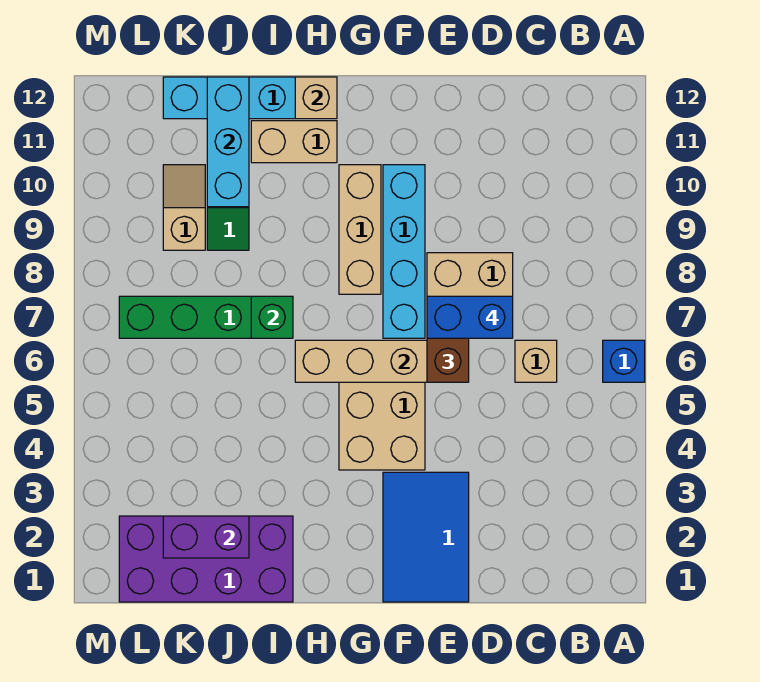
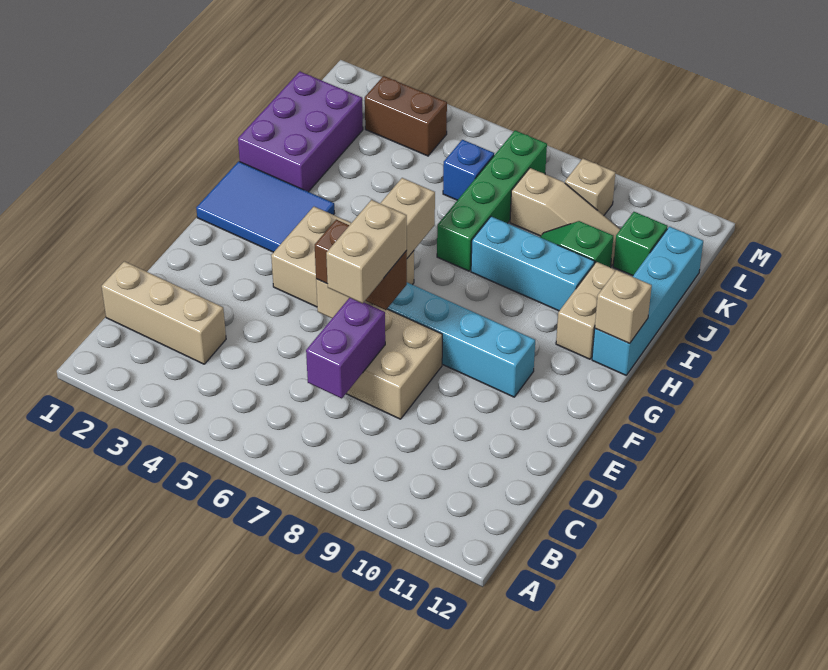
blue 1x1 brick [603,340,645,382] -> blue 1x1 brick moved to [443,140,494,200]
tan 1x1 brick [515,340,557,382] -> tan 1x1 brick moved to [565,159,616,215]
blue 1x2 brick [427,296,513,338] -> tan 1x2 brick [326,200,407,303]
blue 2x3 tile [383,472,469,602] -> blue 2x3 tile moved to [196,161,335,252]
tan 1x3 brick [339,165,381,294] -> tan 1x3 brick moved to [102,261,226,364]
purple 2x4 brick [119,516,293,602] -> purple 2x3 brick [238,72,363,192]
green 1x1 brick [251,296,293,338] -> green 1x1 brick moved to [613,212,668,276]
purple 1x2 brick [163,516,249,558] -> purple 1x2 brick moved to [306,298,385,399]
cyan 1x3 brick [207,77,249,207] -> cyan 1x3 brick moved to [471,217,595,311]
tan 1x2 slope [163,165,205,250] -> tan 1x3 slope [510,168,620,266]
none -> brown 1x2 brick [365,76,447,156]

